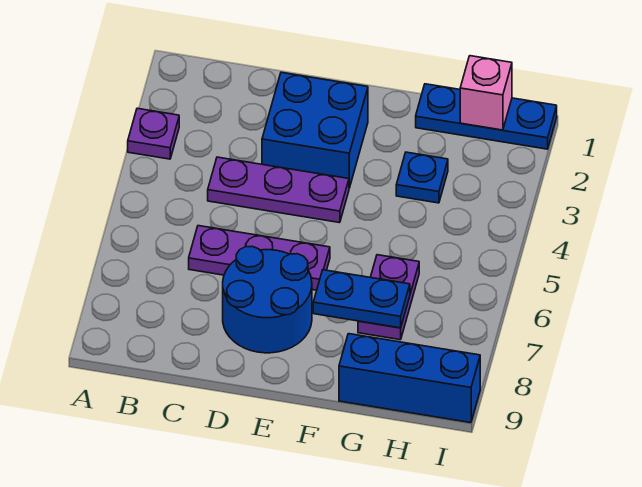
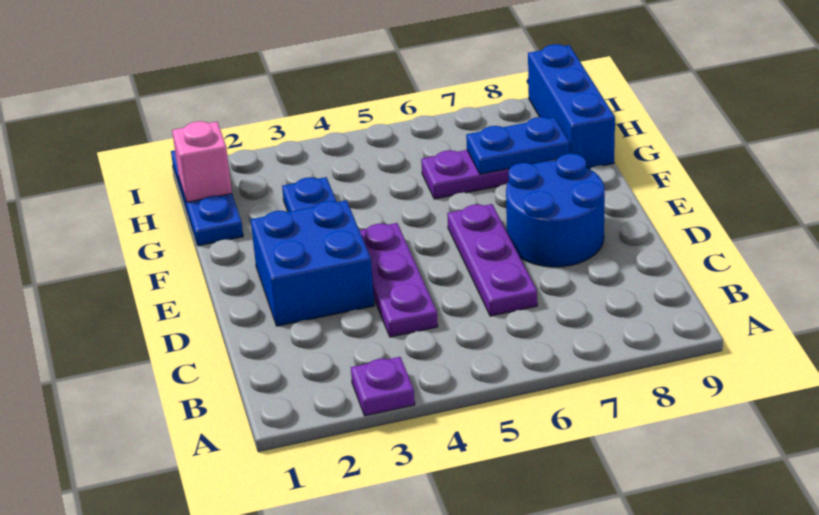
blue 1x2 plate [313,270,410,328] -> blue 1x2 plate turned to [466,117,569,174]

